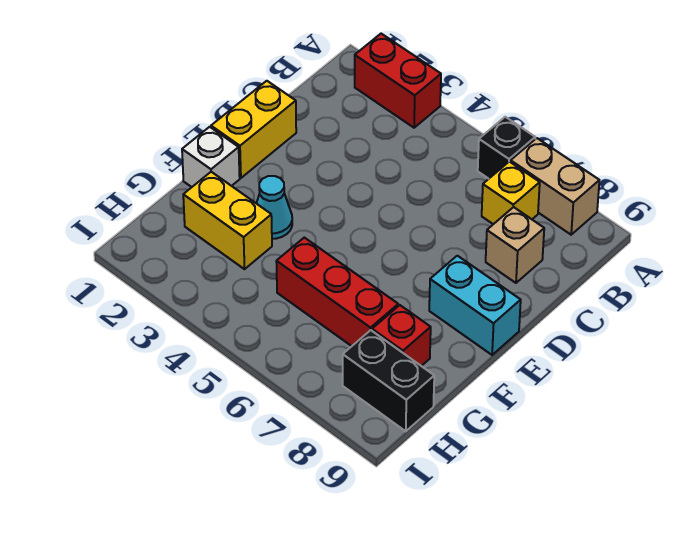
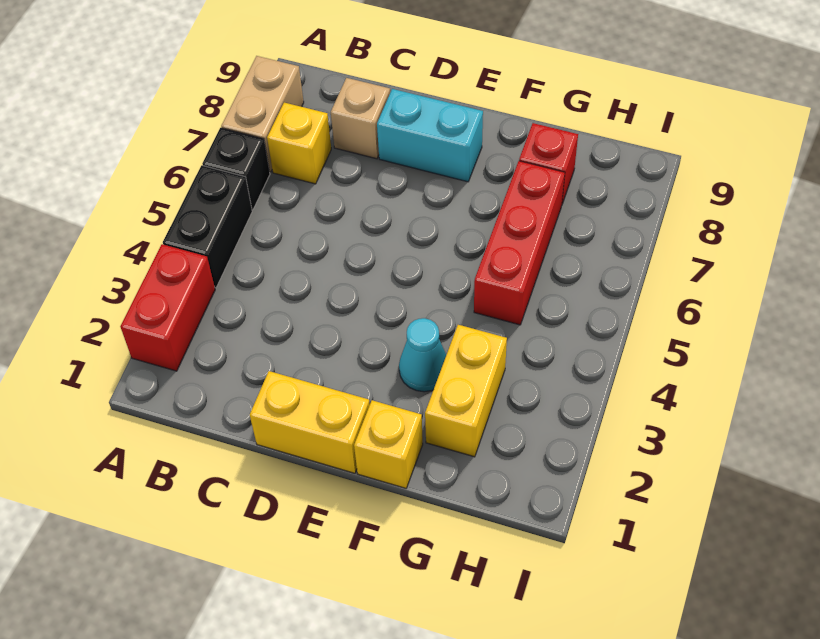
cyan 1x2 brick [429,256,521,355] -> cyan 1x2 brick turned to [377,89,483,182]
white 1x1 brick [182,127,240,187] -> yellow 1x1 brick [354,400,423,488]
black 1x2 brick [343,330,434,431] -> black 1x2 brick moved to [163,165,252,288]

